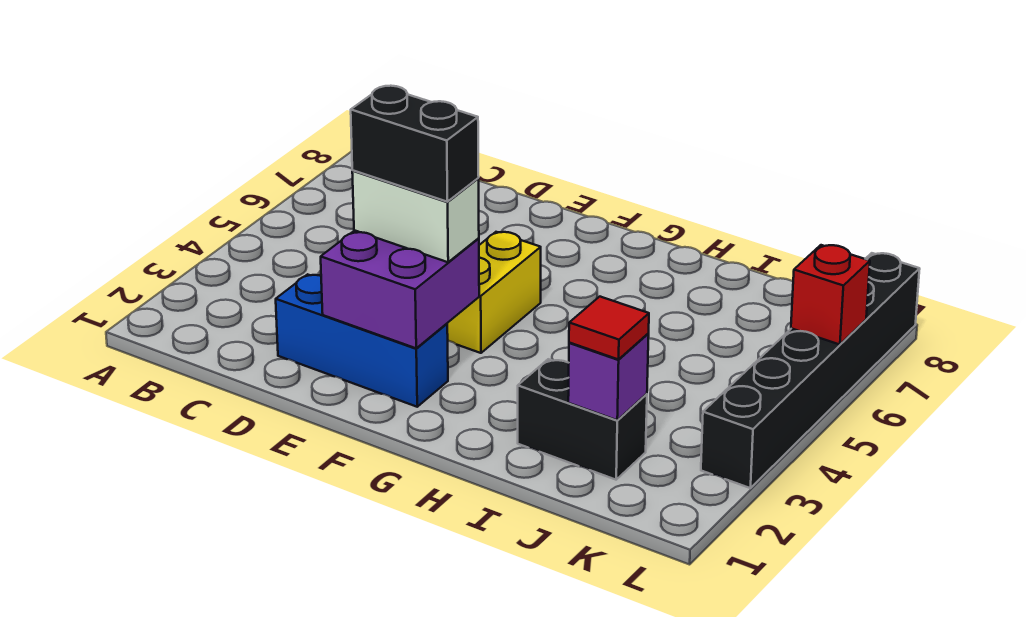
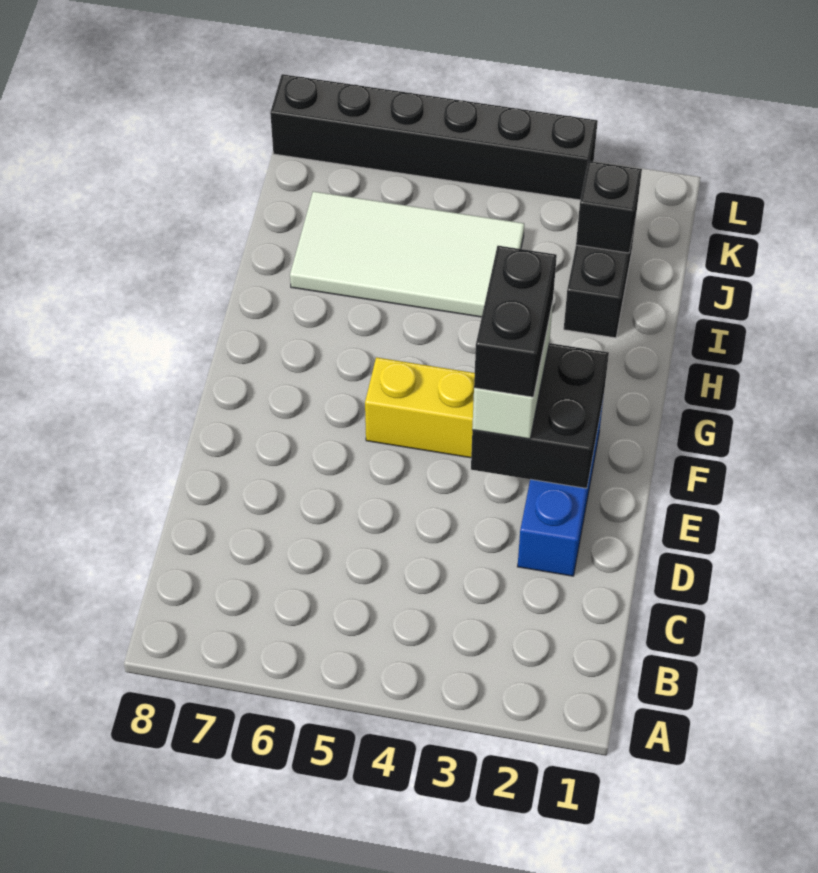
purple 2x2 brick [321,230,479,348] -> black 2x2 brick [471,343,609,488]
none -> white 2x4 tile [290,192,524,317]
purple 1x1 brick [568,334,649,420] -> black 1x1 brick [576,161,642,253]
red 1x1 tile [569,297,649,359] -> none
red 1x1 brick [791,245,870,345] -> none

